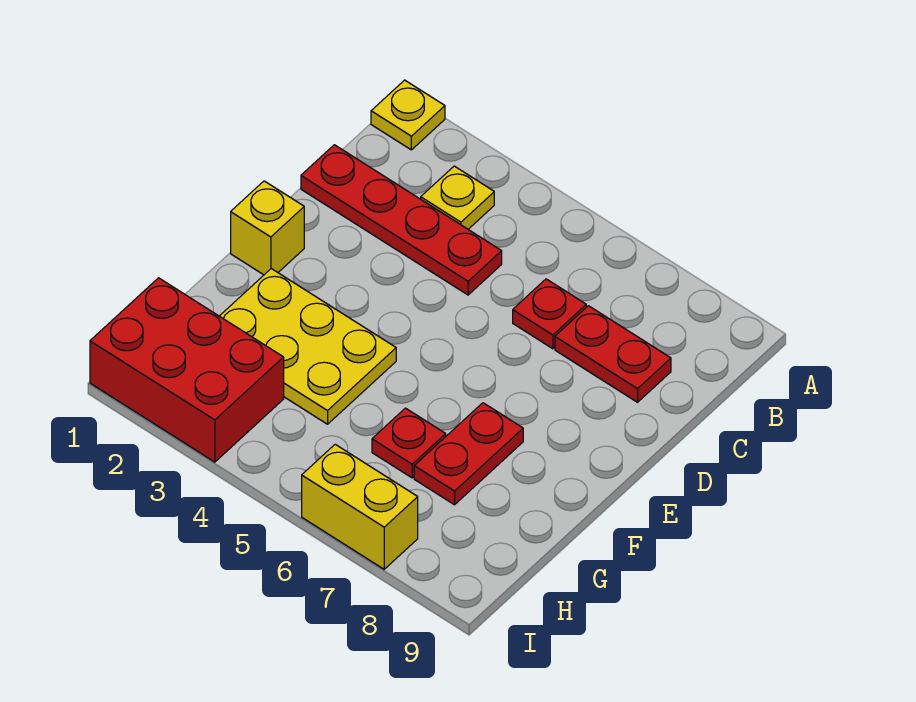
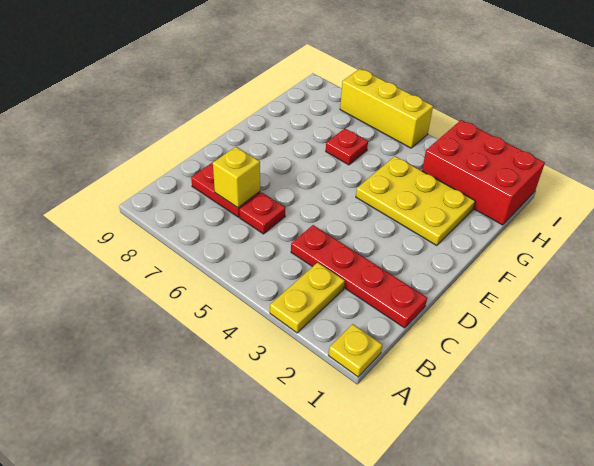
yellow 1x1 plate [421,166,494,229] -> yellow 1x2 plate [270,262,345,333]
yellow 1x1 brick [231,181,304,275] -> yellow 1x1 brick moved to [213,147,260,208]
red 1x2 plate [414,403,523,505] -> none
yellow 1x2 brick [302,444,418,569] -> yellow 1x3 brick [340,69,433,148]

